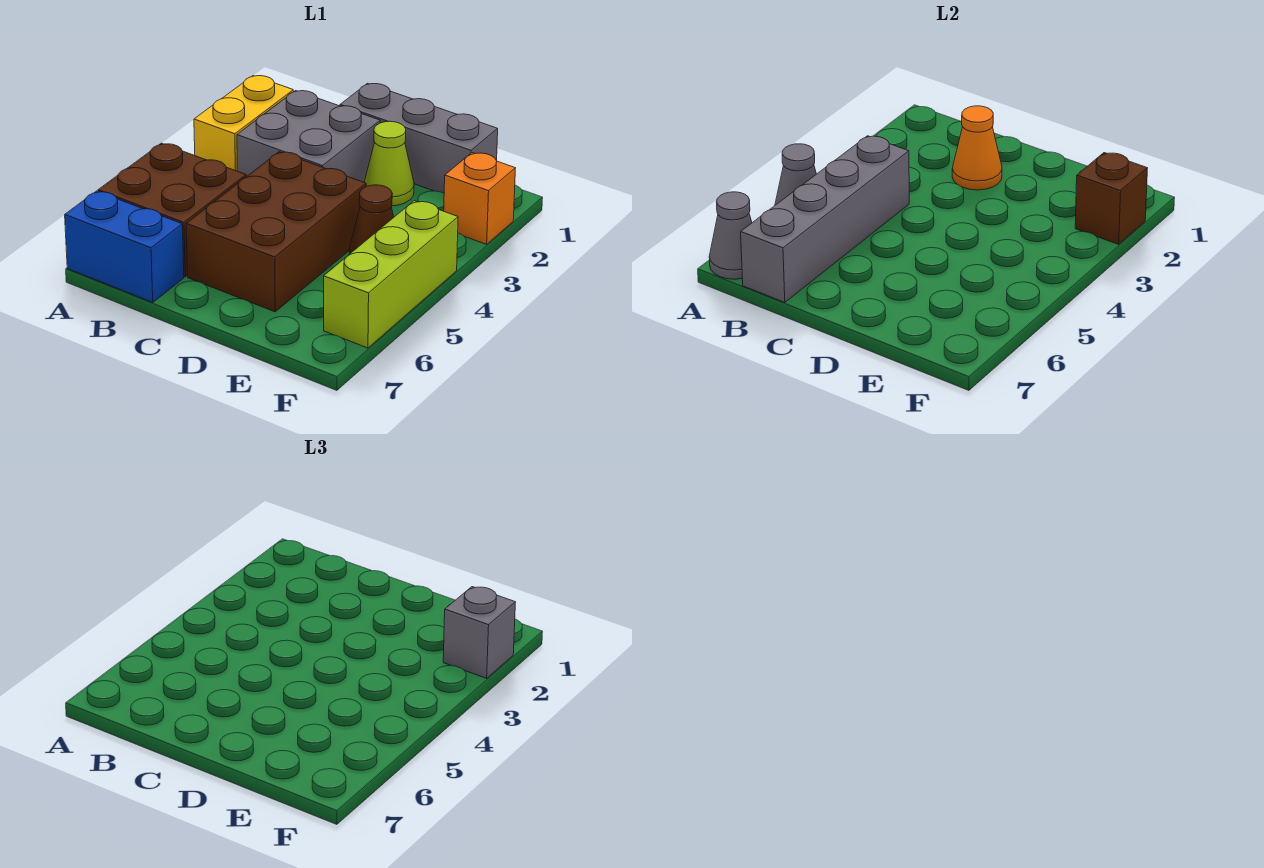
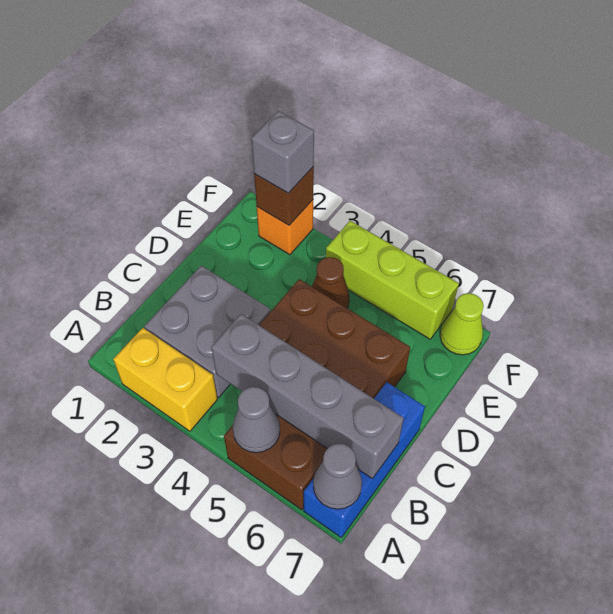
blue 1x2 brick [65,191,184,302] -> blue 1x3 brick [304,382,425,538]
grey 1x3 brick [340,83,498,193] -> none
orange 1x1 cone [952,106,1002,190] -> none
lime 1x1 cone [364,121,414,206] -> lime 1x1 cone moved to [440,293,484,355]

